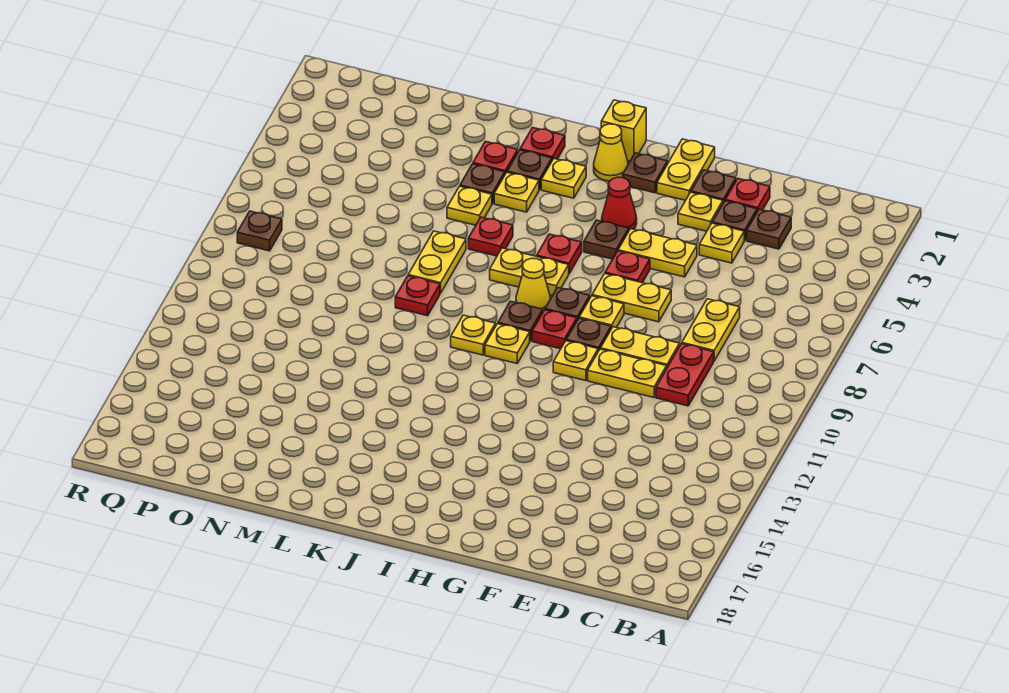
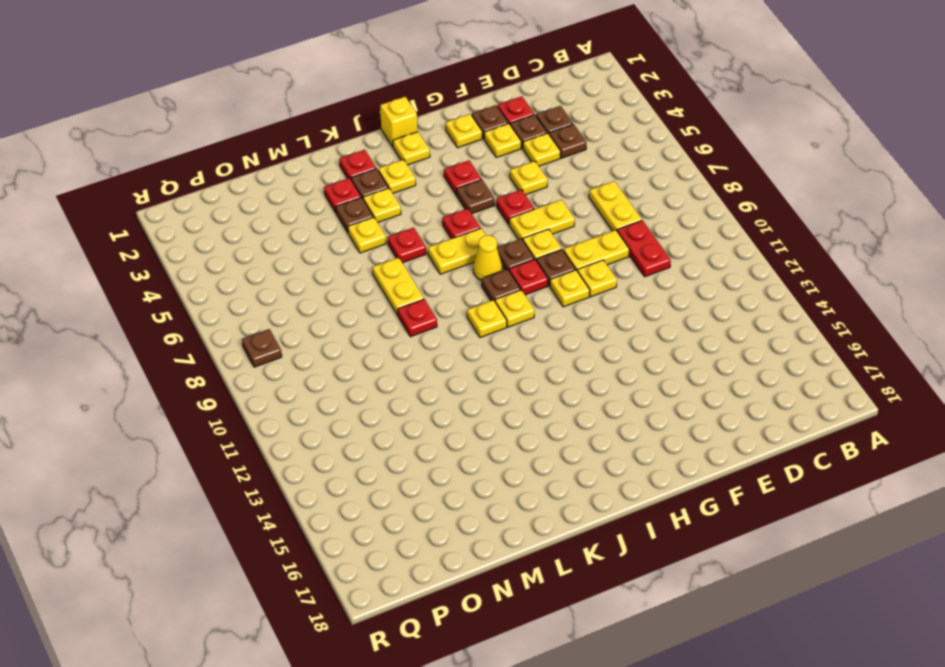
yellow 1x2 plate [588,349,667,397] -> yellow 1x1 plate [577,260,617,297]
yellow 1x2 plate [618,229,697,277] -> yellow 1x1 plate [510,161,548,195]
yellow 1x2 plate [657,139,715,200] -> yellow 1x1 plate [446,114,482,148]
brown 1x1 plate [623,153,668,193] -> brown 1x1 plate moved to [549,124,586,158]
red 1x1 cone [602,177,637,230] -> red 1x1 plate [444,160,481,195]
yellow 1x1 cone [594,124,628,181] -> yellow 1x1 plate [393,132,430,165]

